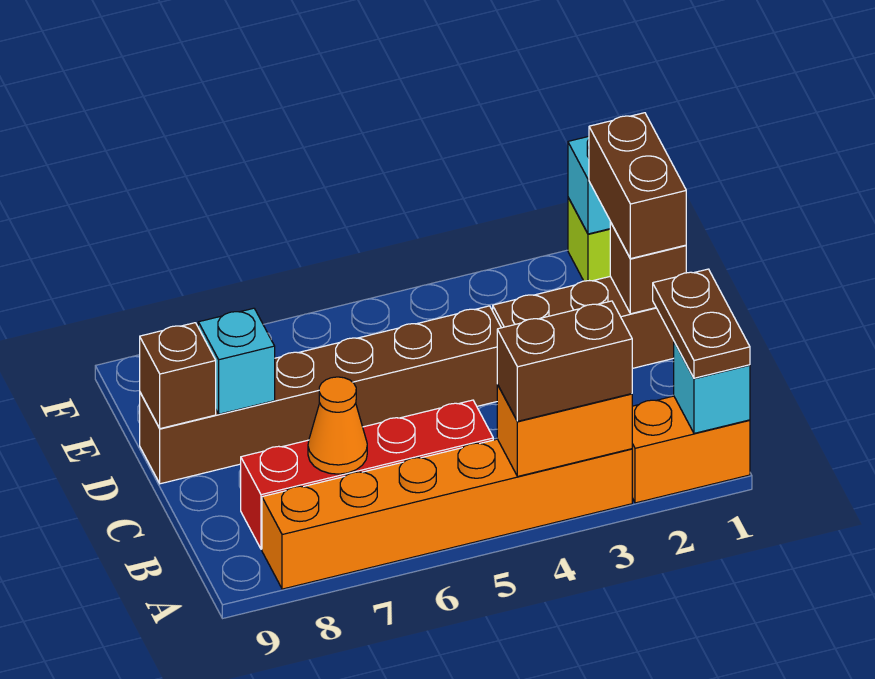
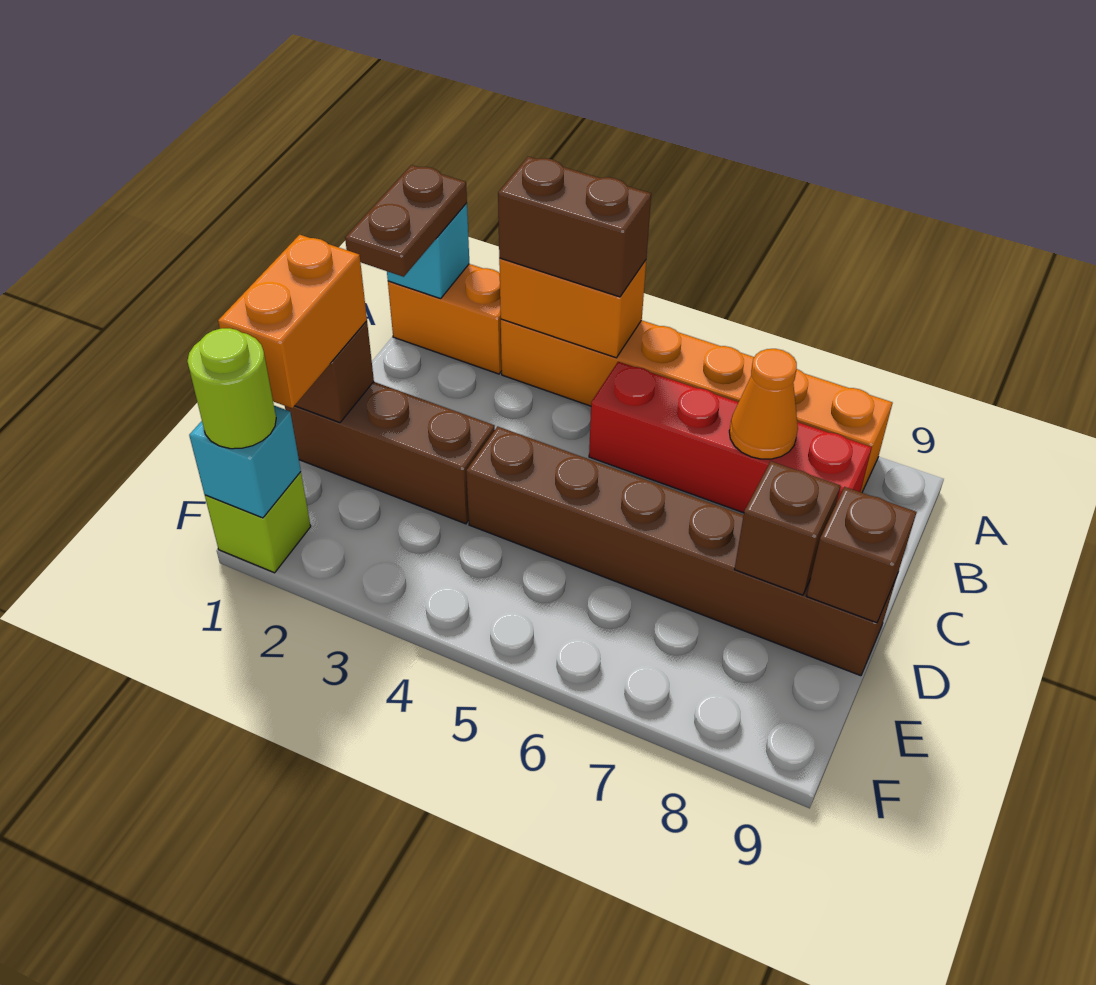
brown 1x2 brick [589,113,686,259] -> orange 1x2 brick [218,235,367,408]
cyan 1x1 brick [198,308,275,414] -> brown 1x1 brick [734,461,840,595]
none -> lime 1x1 round brick [187,328,276,449]

